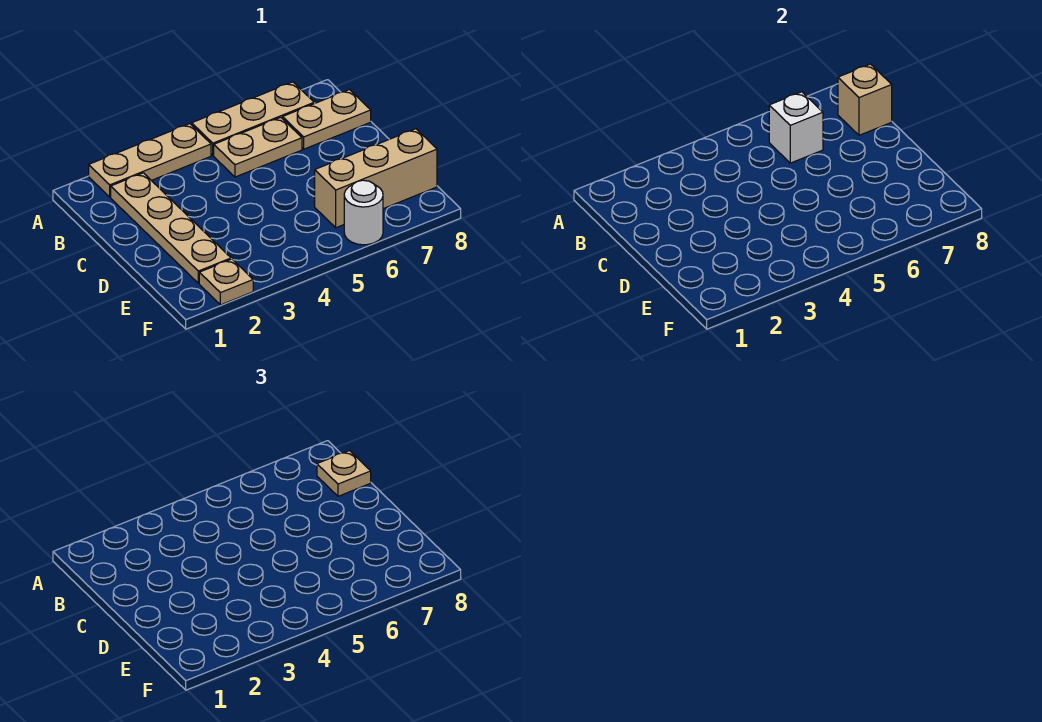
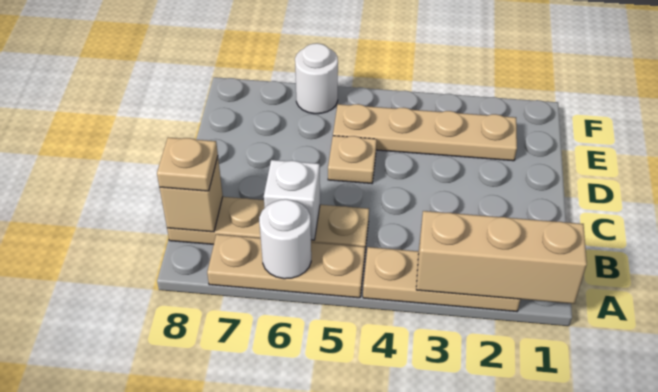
none -> white 1x1 round brick [259,199,311,279]
tan 1x4 plate [111,173,231,283] -> tan 1x4 plate turned to [333,104,517,161]
tan 1x3 brick [315,129,437,228] -> tan 1x3 brick moved to [416,211,587,304]
tan 1x1 plate [199,259,253,305] -> tan 1x1 plate moved to [328,136,377,183]

